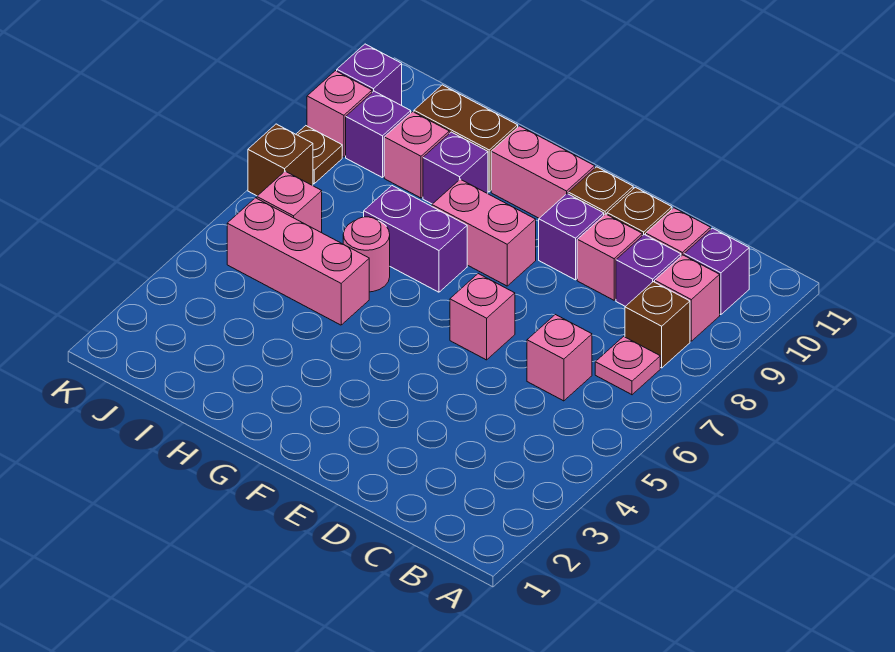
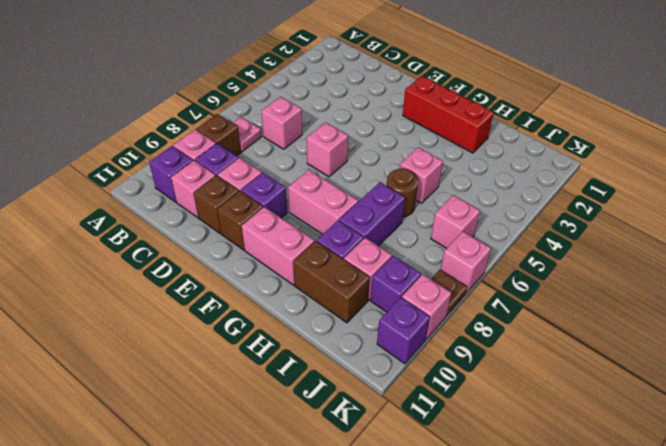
none -> red 1x3 brick [403,76,494,153]
purple 1x2 brick [364,186,467,292] -> purple 1x2 brick turned to [339,182,405,246]
pink 1x3 brick [227,198,369,325] -> pink 1x1 brick [400,147,443,203]
pink 1x1 round brick [343,217,390,292] -> brown 1x1 round brick [387,168,418,217]
brown 1x1 brick [248,124,313,196] -> pink 1x1 brick [441,231,491,293]

